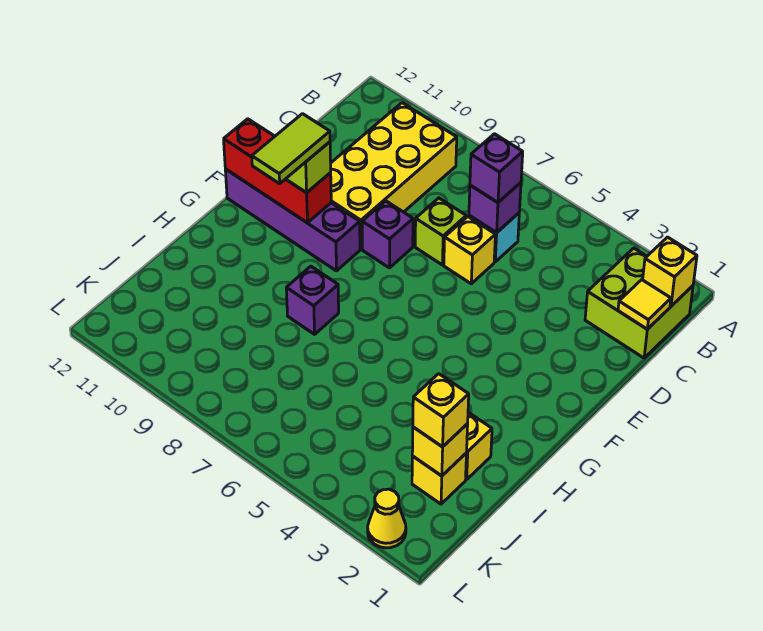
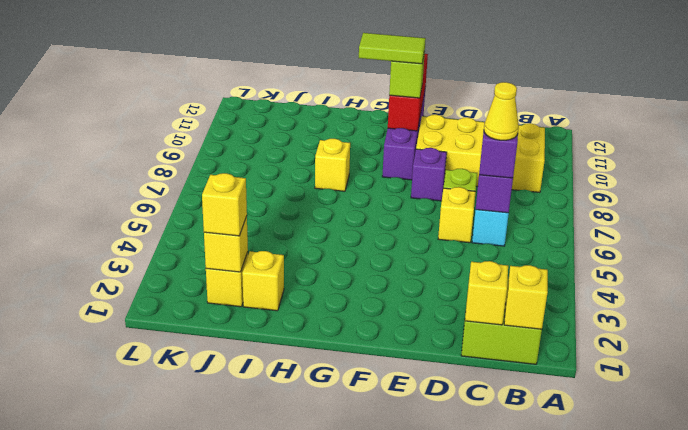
yellow 1x1 tile [618,280,671,329] -> yellow 1x1 brick [465,261,508,325]
purple 1x1 brick [286,266,339,334] -> yellow 1x1 brick [315,139,350,191]
yellow 1x1 cone [368,489,406,548] -> yellow 1x1 cone moved to [484,82,519,140]

